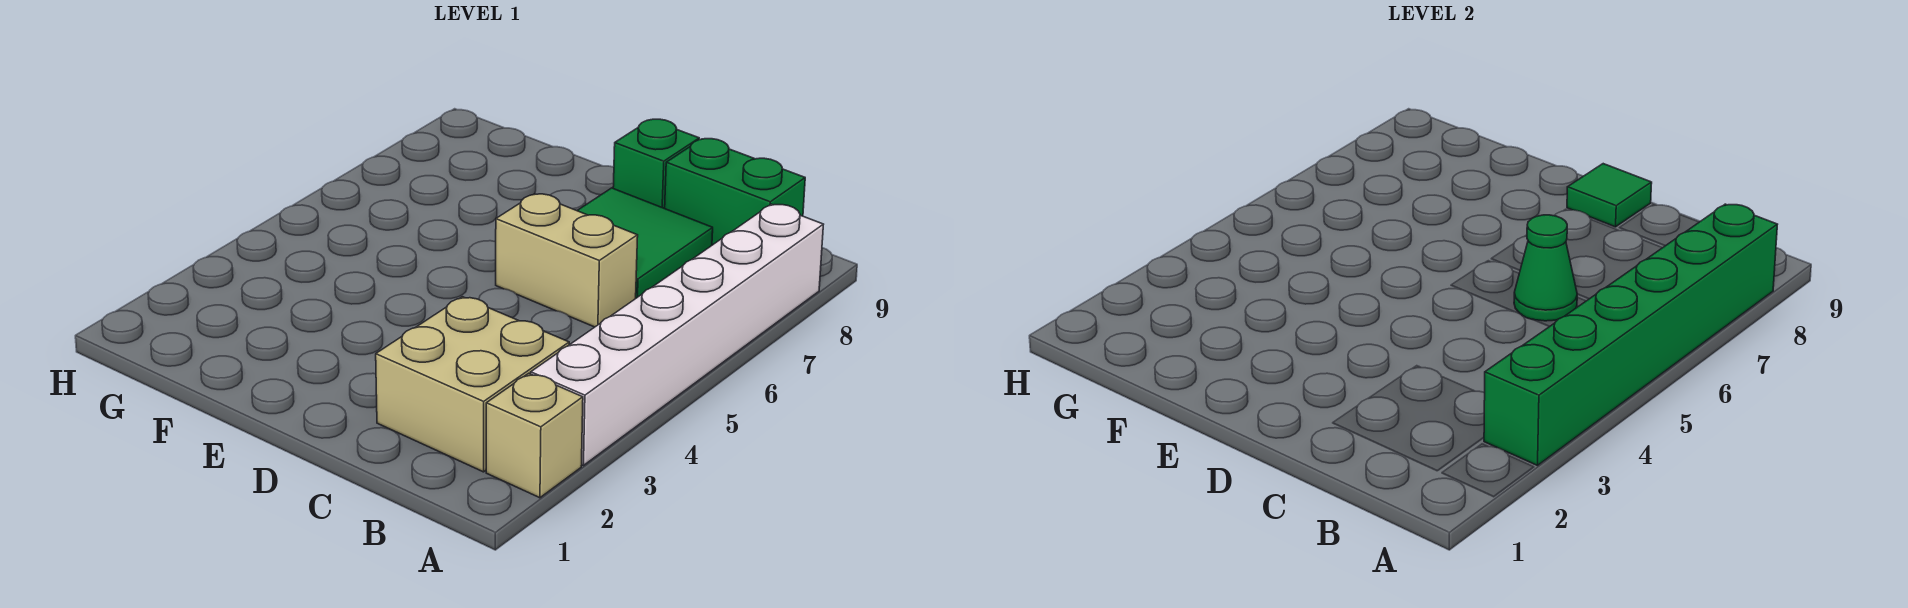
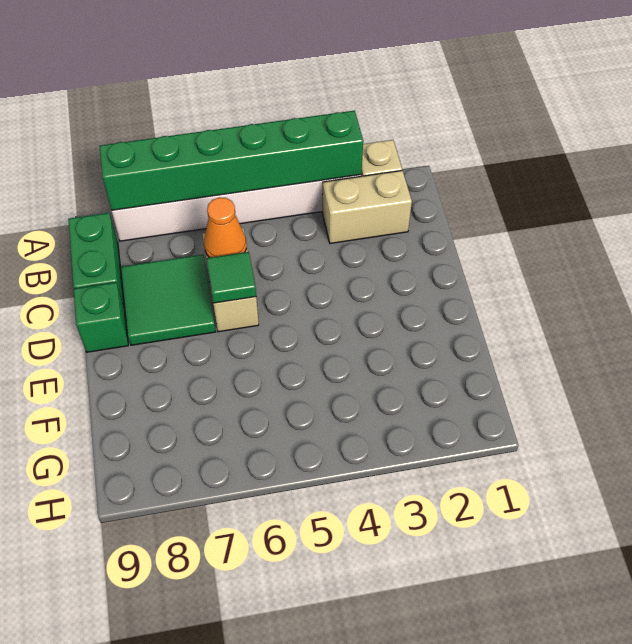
tan 2x2 brick [376,297,569,472] -> tan 1x2 brick [322,171,412,244]
green 1x1 cone [1514,215,1577,321] -> orange 1x1 cone [204,197,246,258]
green 1x1 tile [1567,164,1652,227] -> green 1x1 tile moved to [206,252,256,303]

